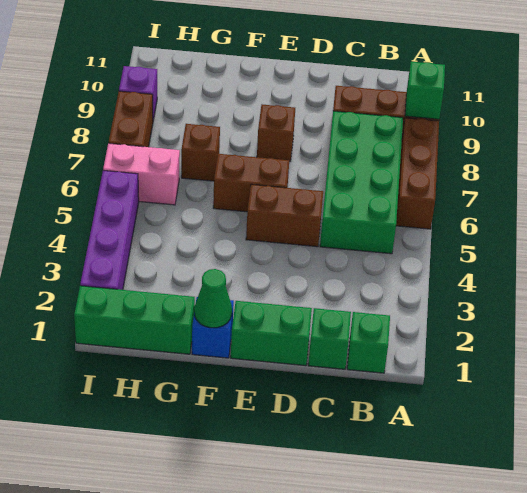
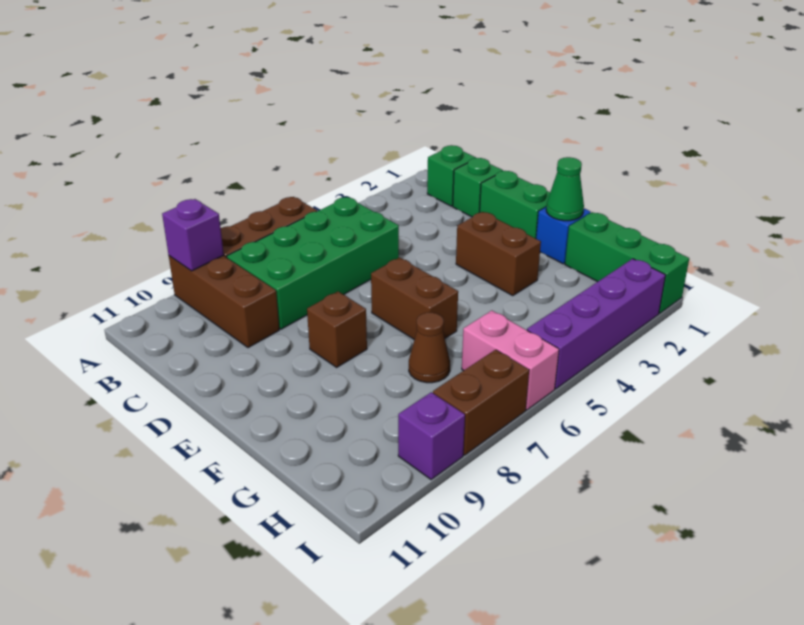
green 1x1 brick [405,62,445,119] -> purple 1x1 brick [162,199,224,271]
brown 1x2 brick [246,184,323,247] -> brown 1x2 brick moved to [456,212,541,296]
brown 1x1 brick [181,124,220,181] -> brown 1x1 cone [409,312,450,383]

